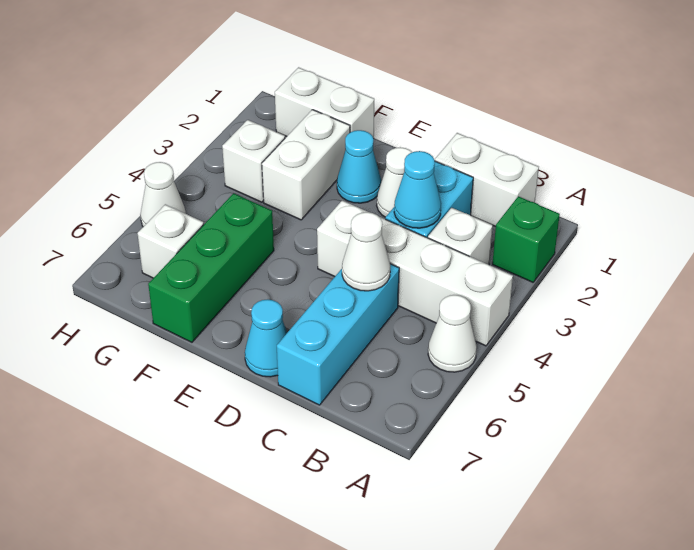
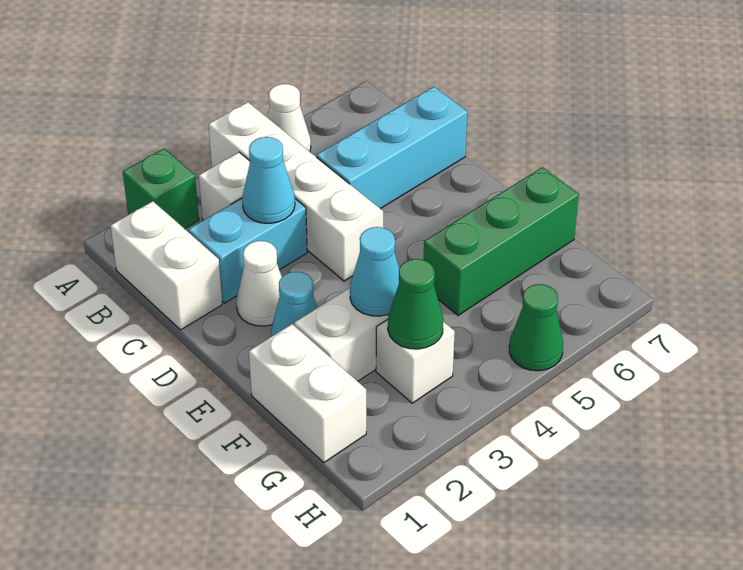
white 1x1 cone [342,212,390,291] -> none
cyan 1x1 cone [245,299,287,377] -> cyan 1x1 cone moved to [350,227,399,316]
none -> green 1x1 cone [388,259,443,349]
white 1x1 brick [137,204,204,278] -> none
white 1x1 cone [140,162,186,227] -> green 1x1 cone [509,284,563,371]

